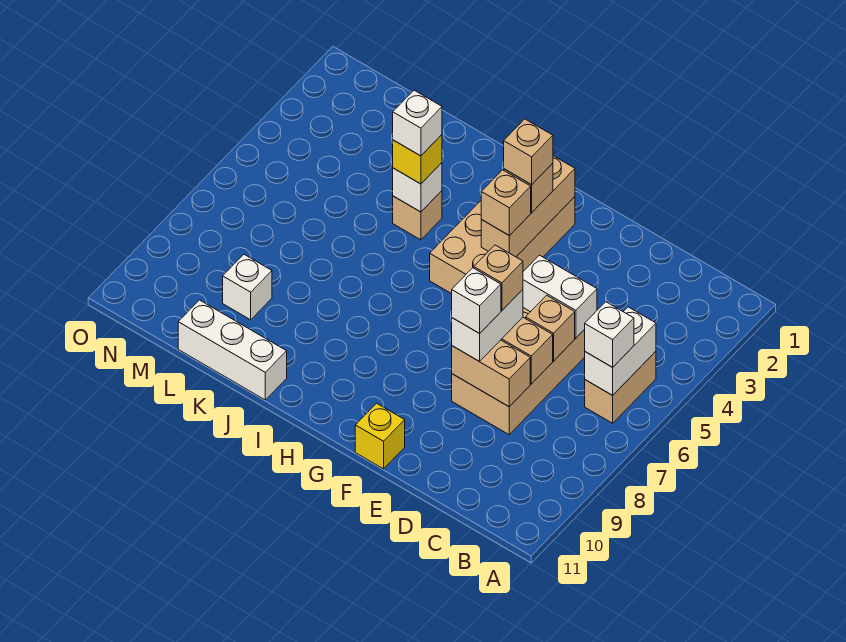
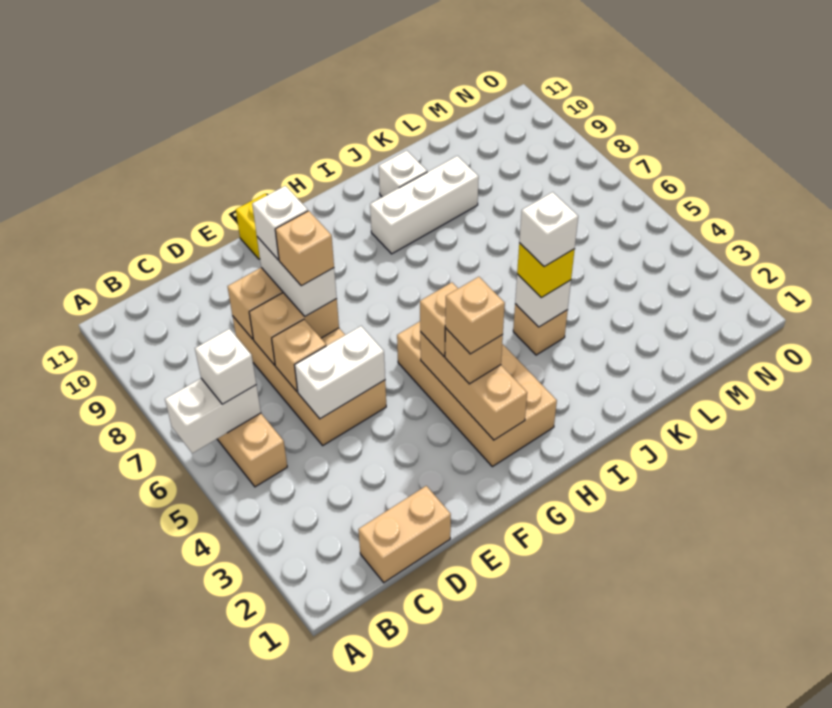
white 1x2 brick [585,307,656,395] -> white 1x2 brick turned to [165,378,261,453]
none -> tan 1x2 brick [358,486,451,582]
white 1x3 brick [178,300,287,400] -> white 1x3 brick moved to [370,156,479,254]
white 1x1 brick [223,254,272,320] -> white 1x1 brick moved to [379,150,427,197]

